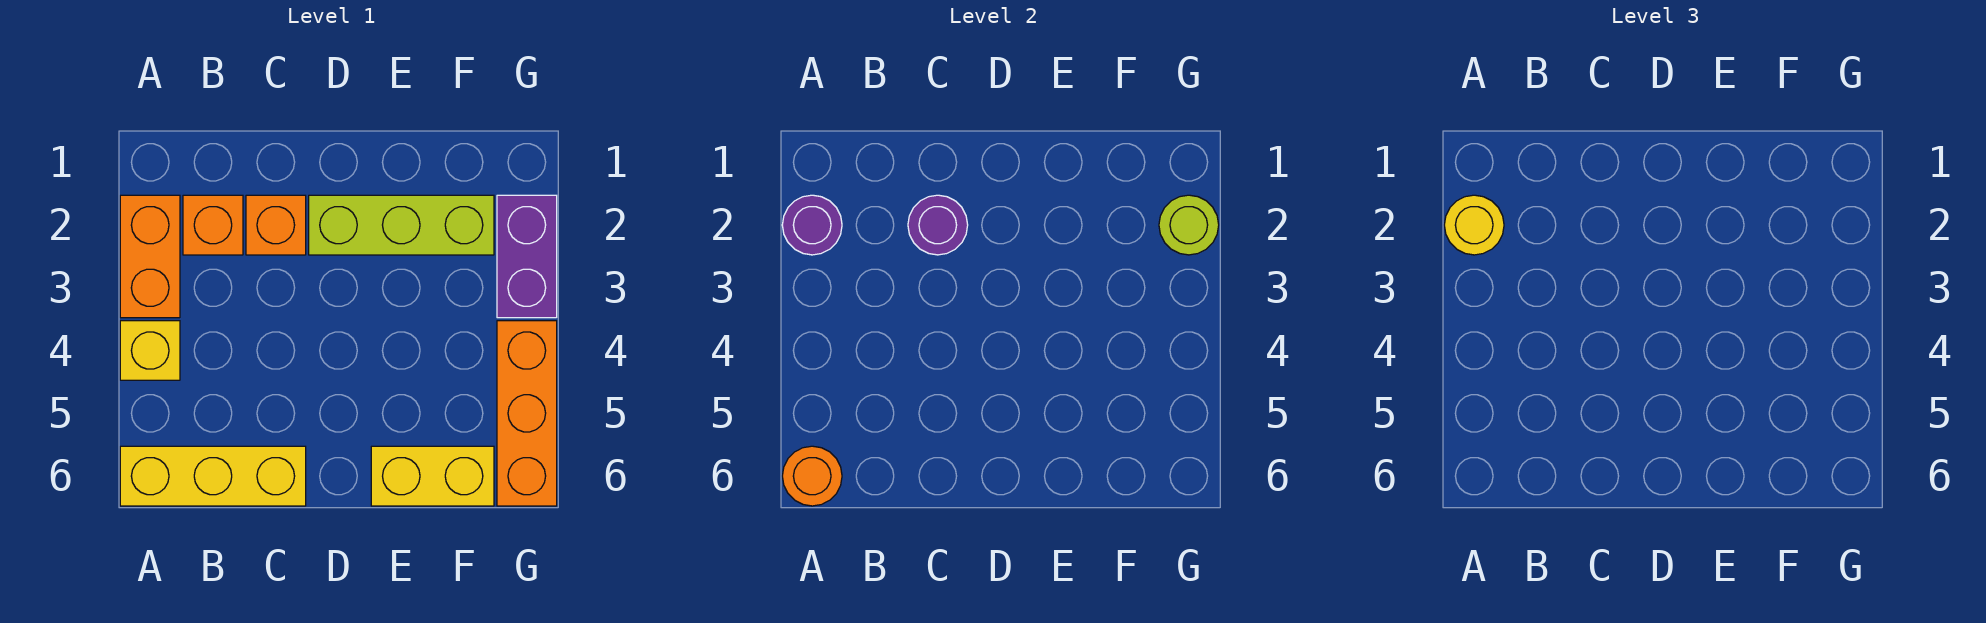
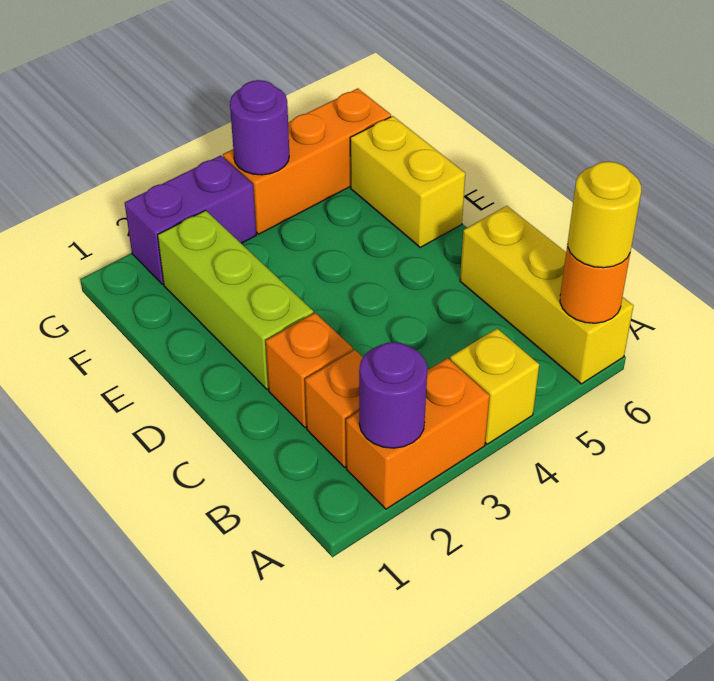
yellow 1x1 round brick [1444,195,1504,255] -> yellow 1x1 round brick moved to [568,161,641,268]
purple 1x1 round brick [908,195,968,255] -> purple 1x1 round brick moved to [230,80,289,175]
lime 1x1 round brick [1159,195,1219,255] -> none

